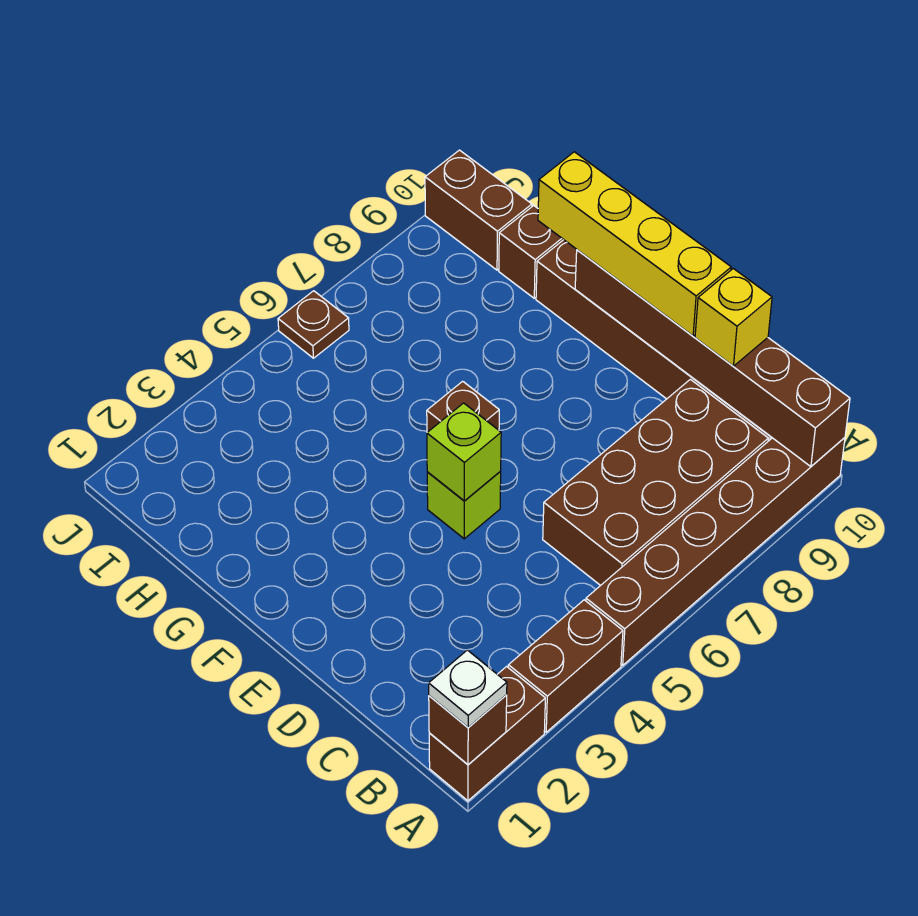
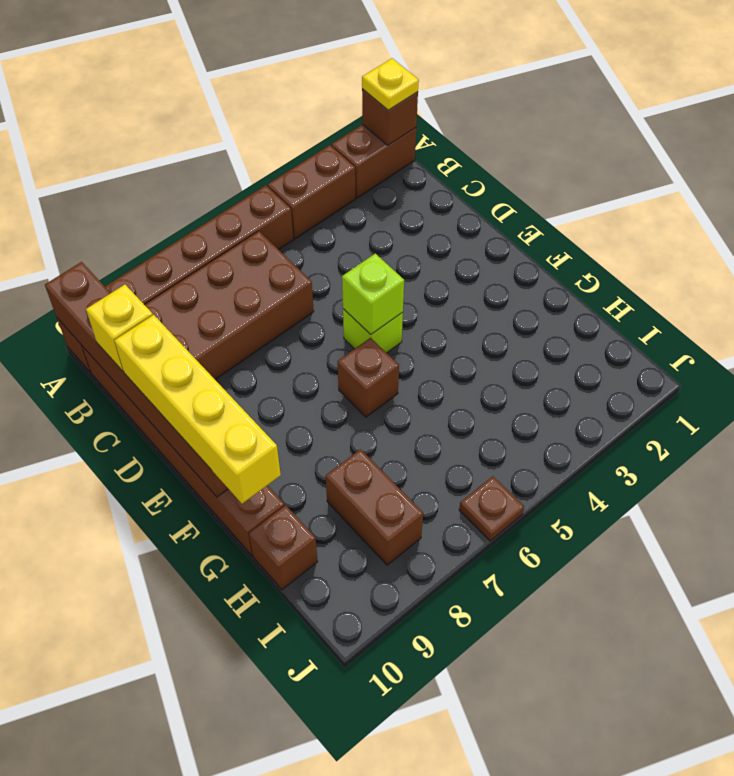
white 1x1 plate [429,650,507,728] -> yellow 1x1 plate [362,58,419,110]
brown 1x2 brick [425,150,532,270] -> brown 1x2 brick moved to [326,449,423,565]

